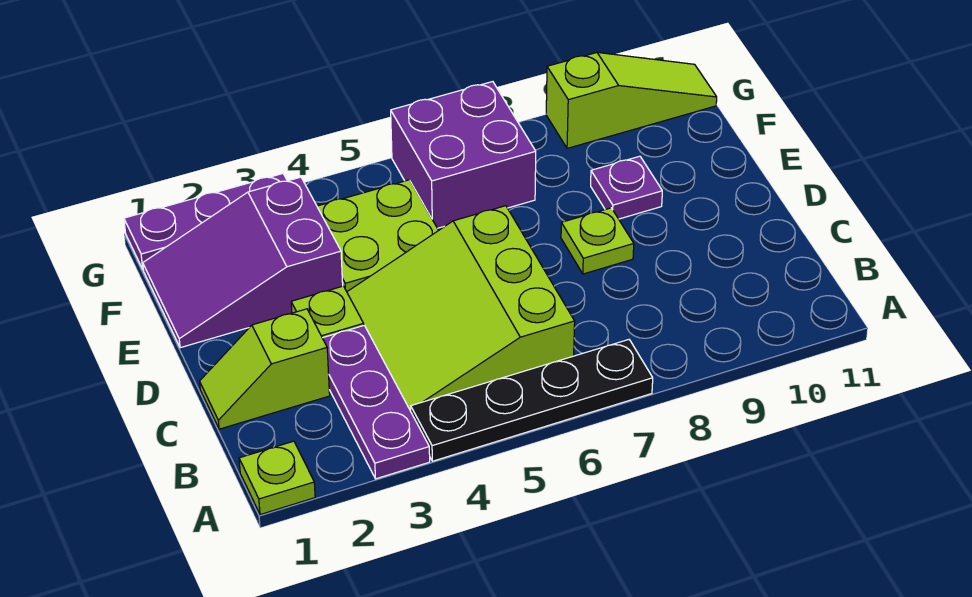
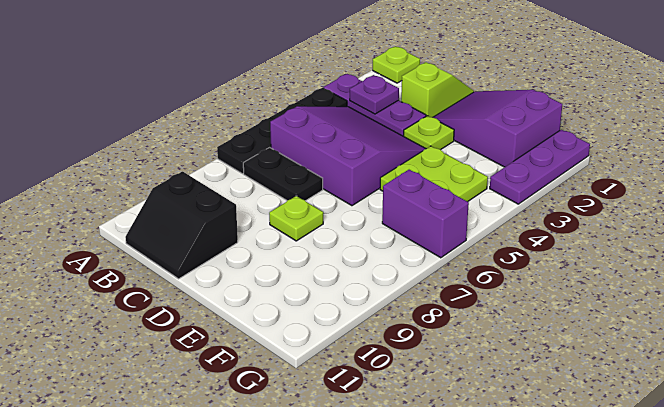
lime 3x3 slope [347,206,575,411] -> purple 3x3 slope [270,106,426,206]
none -> black 1x2 plate [243,147,323,201]
none -> black 2x2 slope [125,172,238,279]
purple 2x3 slope [143,177,343,348] -> purple 2x3 slope turned to [433,90,562,167]
purple 1x1 plate [591,156,662,219] -> purple 1x1 plate moved to [350,75,399,114]
purple 2x2 brick [391,82,536,228] -> purple 1x2 brick [382,170,469,258]
lime 1x3 slope [546,52,717,148] -> none

